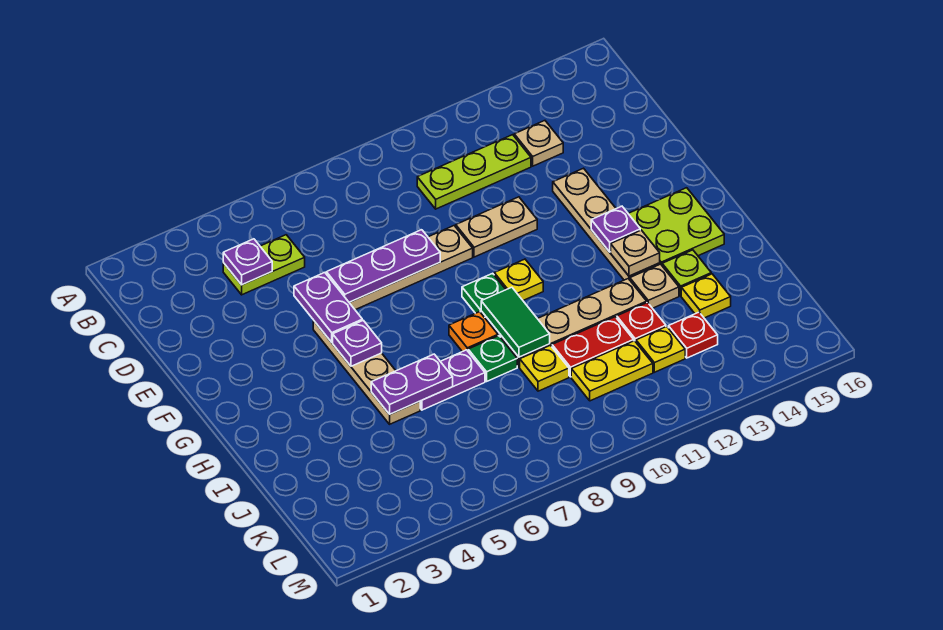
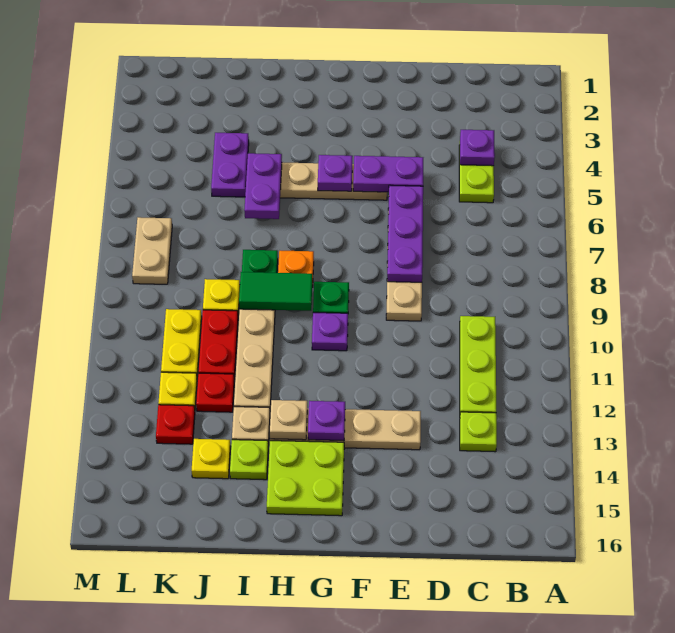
tan 1x1 plate [514,121,563,166] -> lime 1x1 plate [460,412,497,452]
tan 1x2 plate [456,197,537,257] -> tan 1x2 plate moved to [132,217,172,284]
yellow 1x1 plate [494,259,543,300] -> purple 1x1 plate [312,313,348,351]
purple 1x2 plate [420,350,485,410] -> purple 1x2 plate moved to [211,133,249,197]

